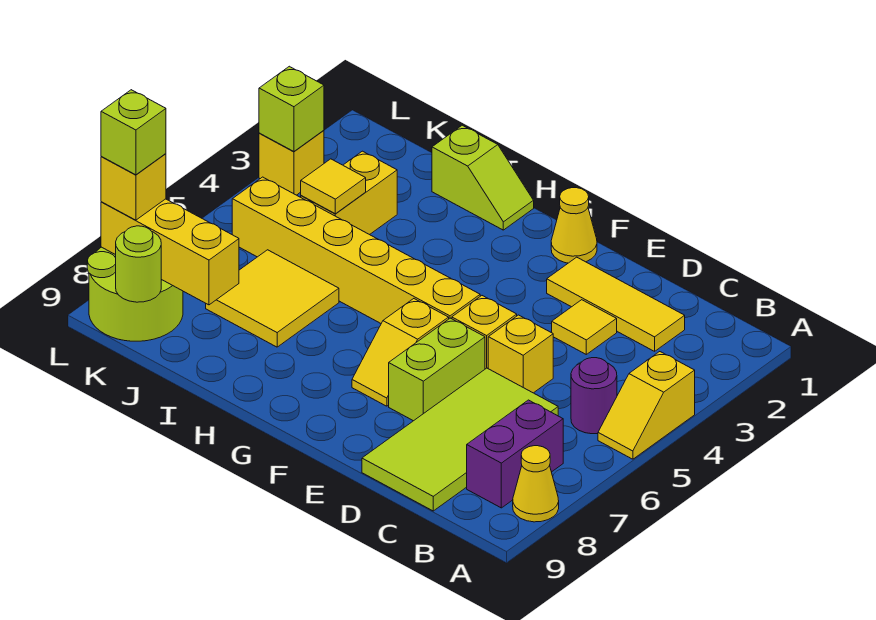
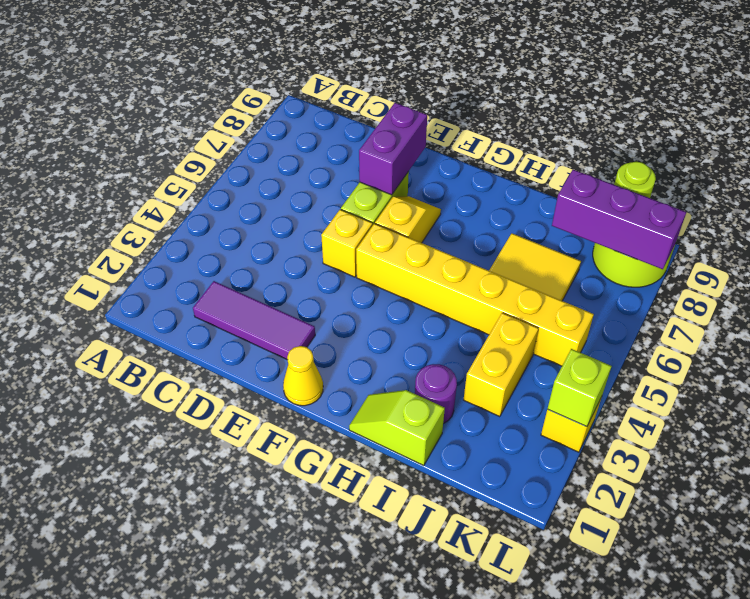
yellow 1x2 slope [598,352,695,459] -> none
yellow 1x1 cone [513,446,559,522] -> none
purple 1x1 round brick [571,358,617,434] -> purple 1x1 round brick moved to [415,364,457,424]
purple 1x2 brick [467,400,563,508] -> purple 1x2 brick moved to [359,103,427,195]
yellow 1x3 tile [547,257,685,351] -> purple 1x3 tile [193,281,315,359]
lime 2x4 tile [362,368,558,511] -> none
yellow 1x1 tile [552,300,617,354] -> none
yellow 1x1 brick [488,315,553,393] -> none
yellow 1x1 tile [301,159,366,214] -> none
yellow 1x3 brick [101,199,239,305] -> purple 1x3 brick [552,170,686,269]
yellow 1x1 brick [101,154,166,220] -> none
lime 1x1 brick [101,90,166,175] -> none

